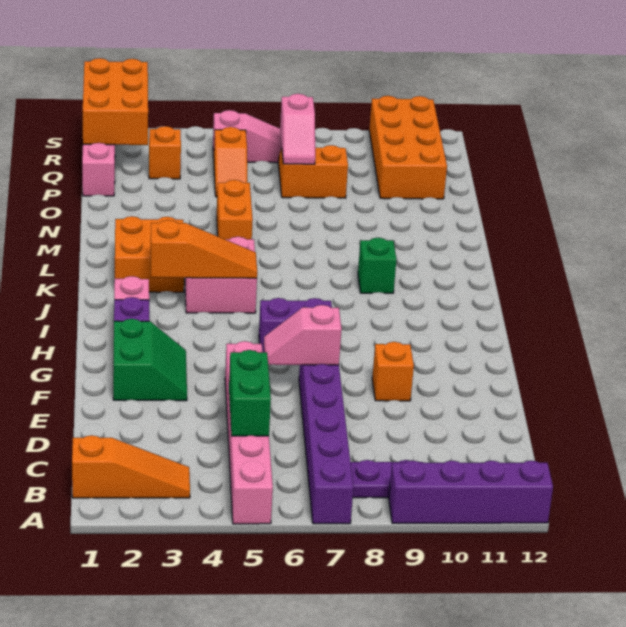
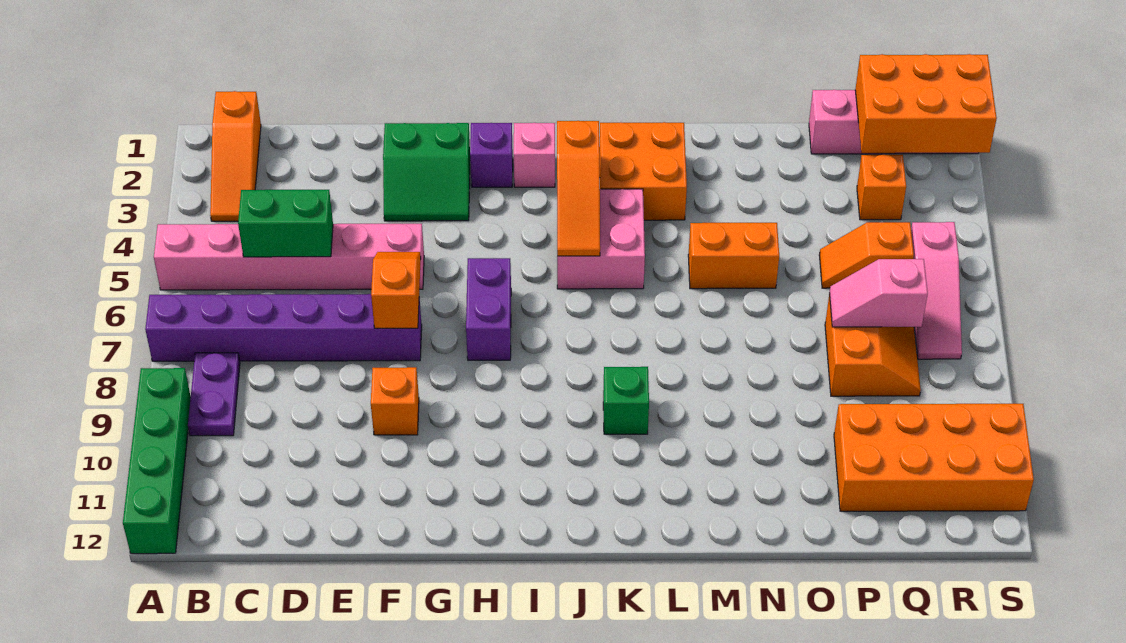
purple 1x4 brick [389,461,553,523] -> green 1x4 brick [123,368,191,554]
pink 1x2 slope [264,305,342,365] -> orange 1x2 slope [371,252,421,328]

